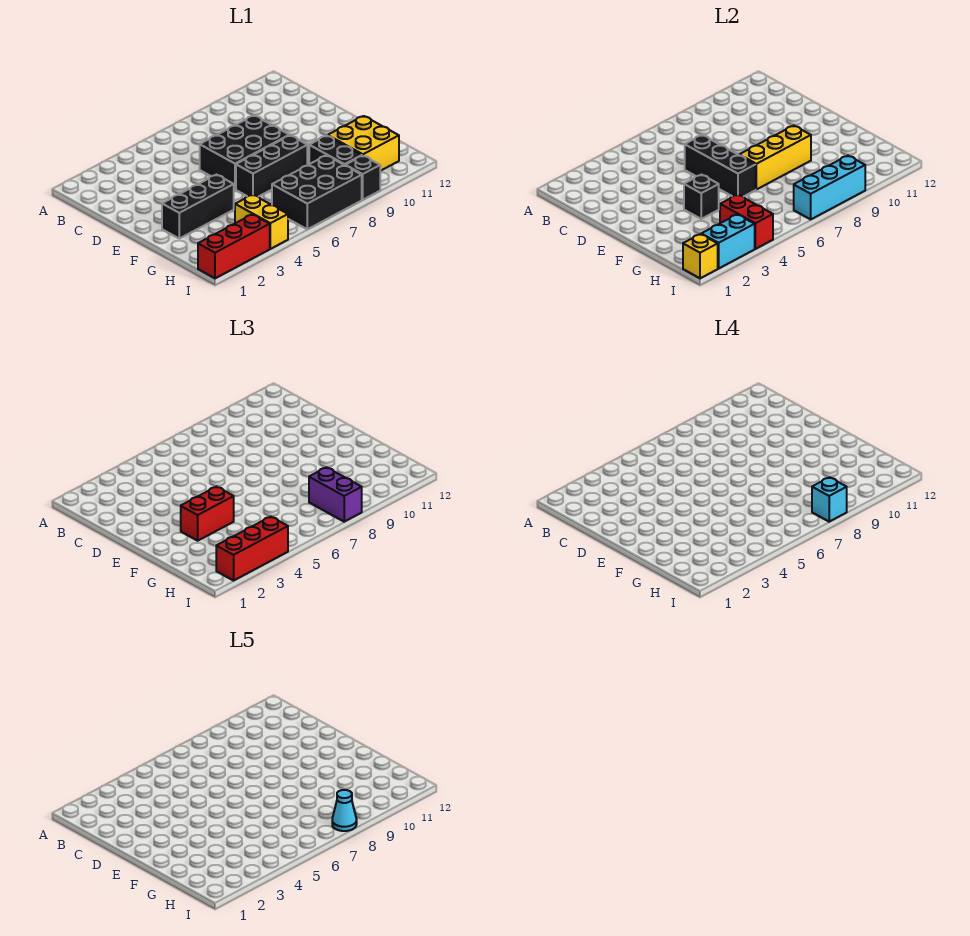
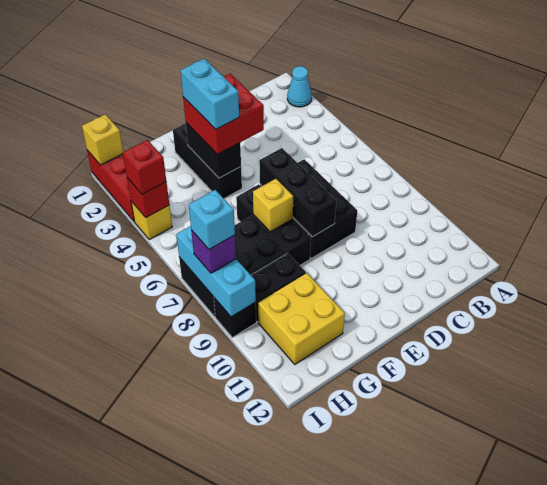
black 1x3 brick [685,135,756,197] -> black 1x3 brick turned to [259,148,336,237]
red 1x2 brick [181,487,234,541] -> red 2x2 brick [183,74,264,154]
black 1x1 brick [684,175,719,219] -> black 1x2 brick [186,123,241,178]
yellow 1x3 brick [739,126,811,189] -> yellow 1x1 brick [253,179,293,232]
yellow 1x2 brick [235,195,288,249] -> yellow 1x1 brick [131,201,172,240]
red 1x2 brick [720,195,773,249] -> red 1x1 brick [127,178,169,218]
black 2x3 brick [272,155,362,229] -> black 2x3 brick turned to [179,216,287,317]
purple 1x2 brick [309,467,362,522] -> purple 1x1 brick [191,230,236,273]
cyan 1x2 brick [701,214,755,269] -> cyan 1x2 brick moved to [181,59,239,129]
red 1x3 brick [216,517,288,581] -> red 1x1 brick [123,140,166,194]
cyan 1x1 cone [332,790,357,831] -> cyan 1x1 cone moved to [287,66,312,107]

